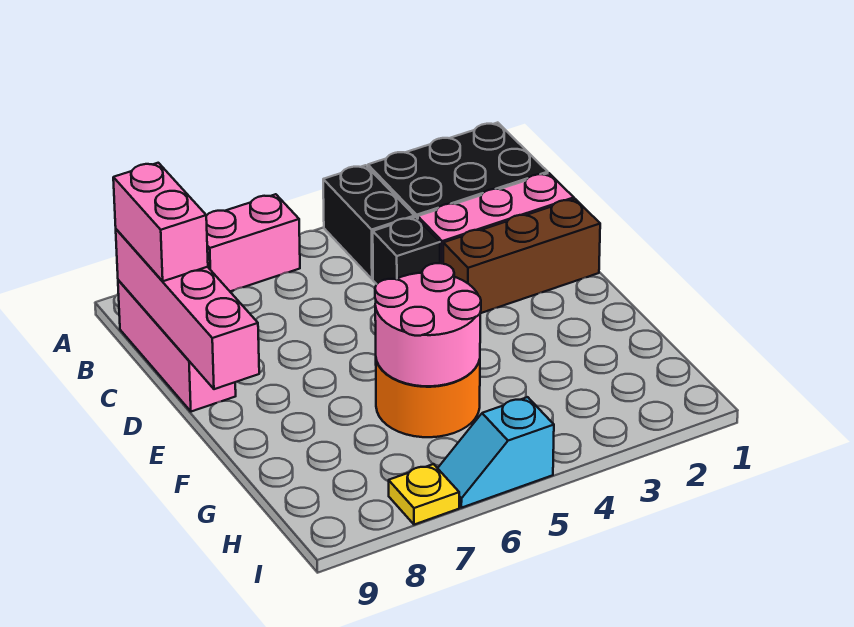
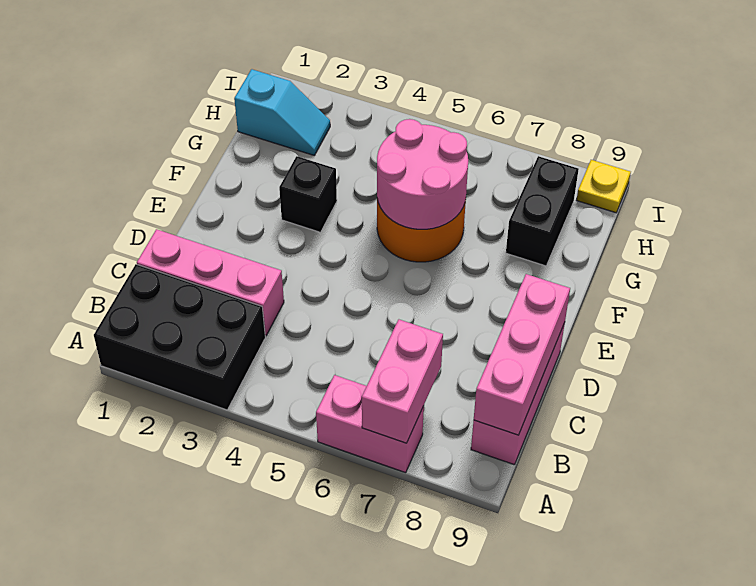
black 1x2 brick [323,165,414,279] -> black 1x2 brick moved to [506,156,579,266]
pink 1x4 brick [116,229,259,389] -> pink 1x3 brick [474,274,570,435]
pink 1x2 brick [113,163,208,281] -> pink 1x2 brick moved to [362,320,443,443]
black 1x1 brick [373,217,440,284] -> black 1x1 brick moved to [279,156,337,232]
brown 1x3 brick [443,199,600,313] -> none
cyan 1x2 slope [438,397,554,508] -> cyan 1x2 slope moved to [234,69,330,155]
yellow 1x1 plate [389,464,459,525] -> yellow 1x1 plate moved to [577,160,631,213]

